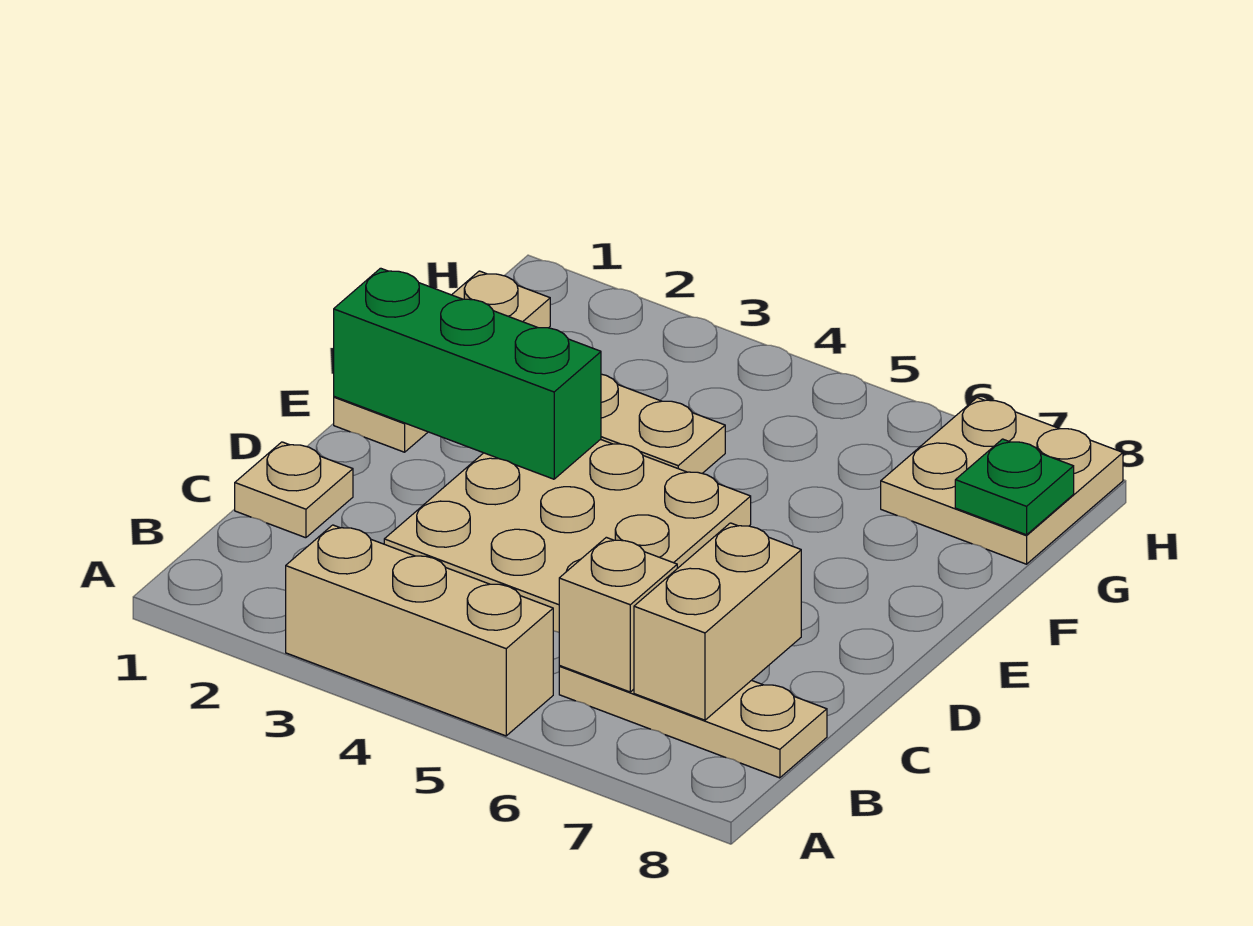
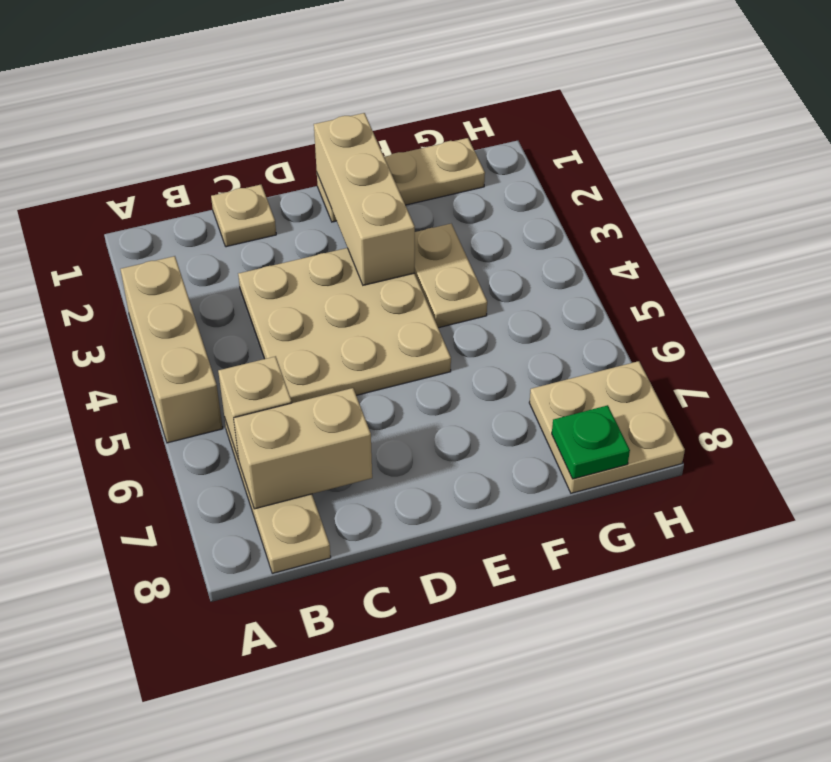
green 1x3 brick [334,268,601,479] -> tan 1x3 brick [314,113,415,285]

